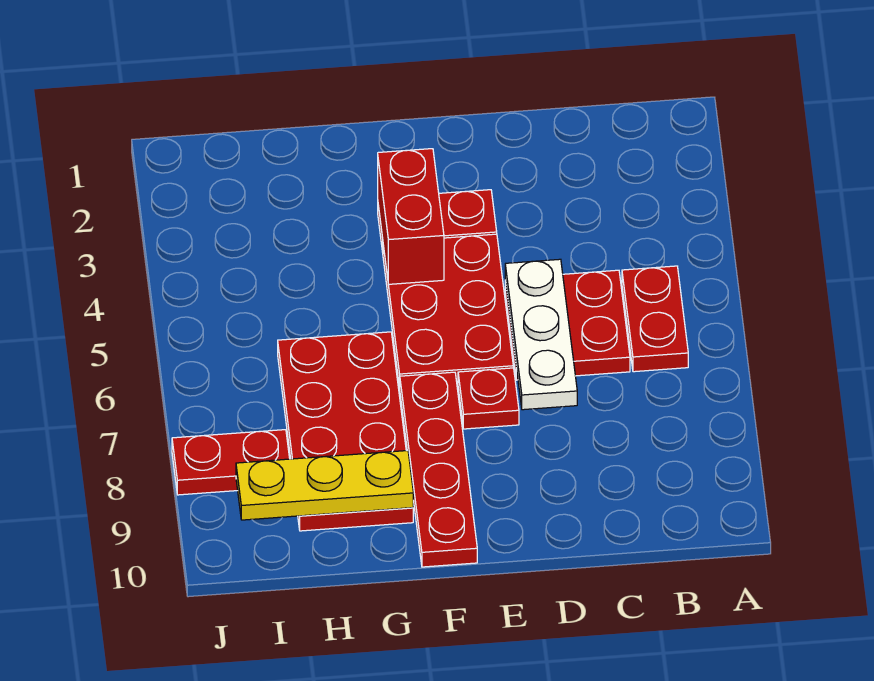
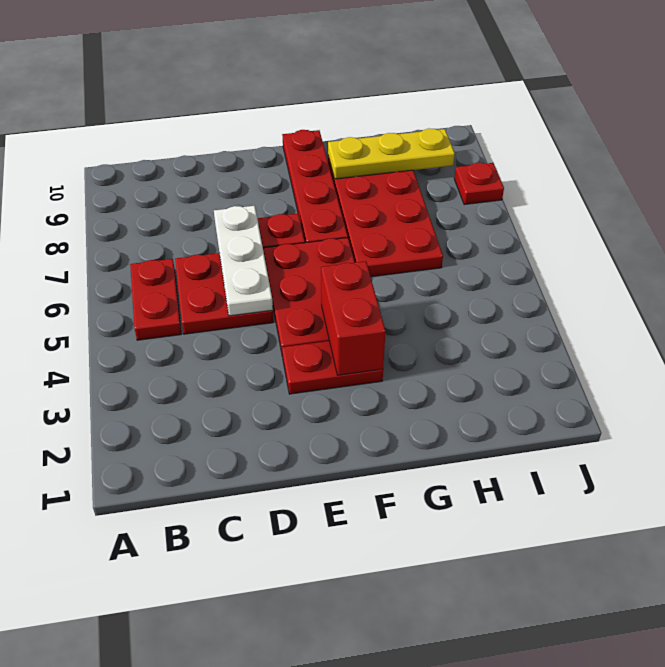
red 1x2 plate [172,430,290,495] -> red 1x1 plate [454,163,504,205]

